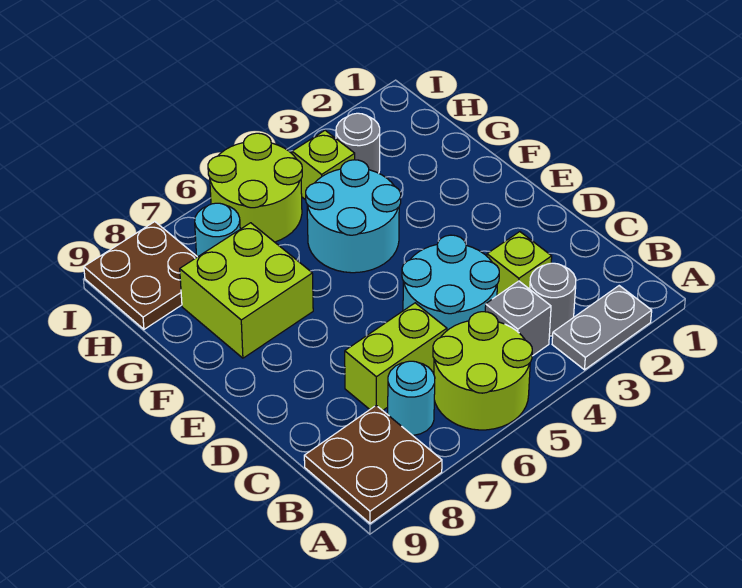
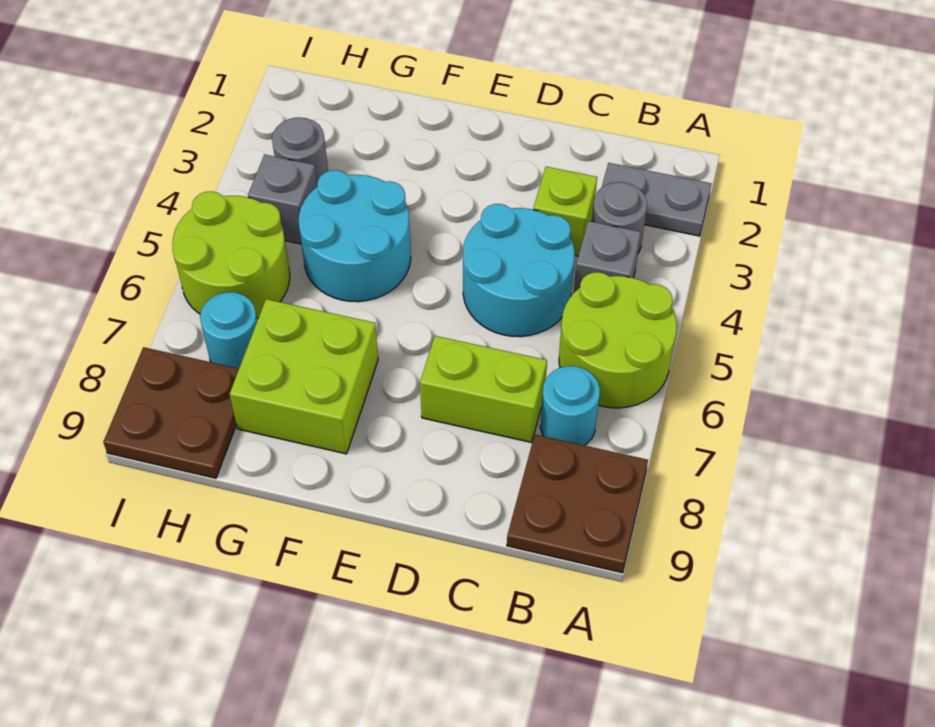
grey 1x2 plate [552,286,652,370] -> grey 1x2 plate turned to [602,163,711,236]
lime 1x2 brick [345,303,447,410] -> lime 1x2 brick turned to [420,336,547,443]
lime 1x1 brick [292,130,355,200] -> grey 1x1 brick [248,155,317,244]

